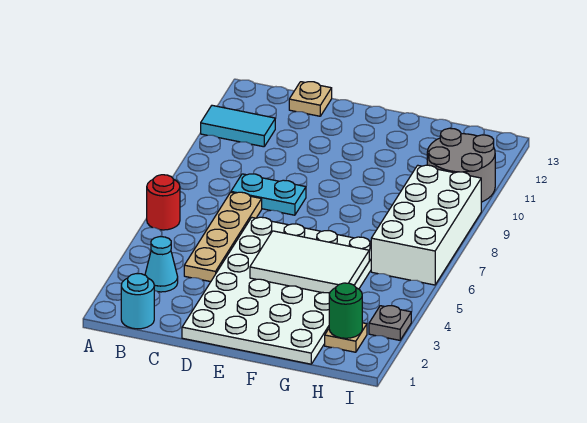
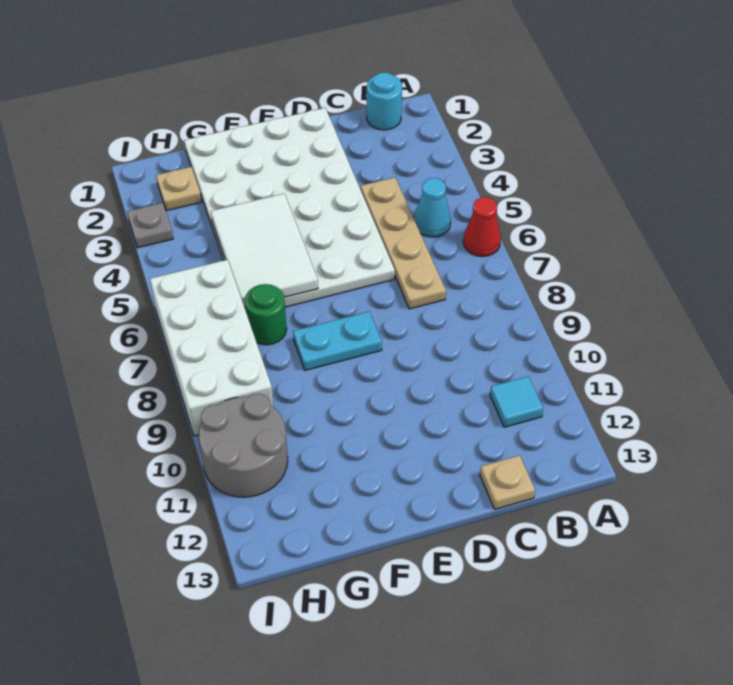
red 1x1 round brick [147,175,180,230] -> red 1x1 cone [463,197,501,257]
cyan 1x2 tile [201,105,275,147] -> cyan 1x1 tile [490,376,543,427]
cyan 1x1 cone [145,237,178,292] -> cyan 1x1 cone moved to [414,178,451,237]
cyan 1x2 plate [231,174,306,215] -> cyan 1x2 plate moved to [293,312,382,370]
white 2x3 tile [250,231,369,293] -> white 2x3 tile turned to [211,194,318,307]
green 1x1 round brick [329,283,362,338] -> green 1x1 round brick moved to [245,284,287,345]

